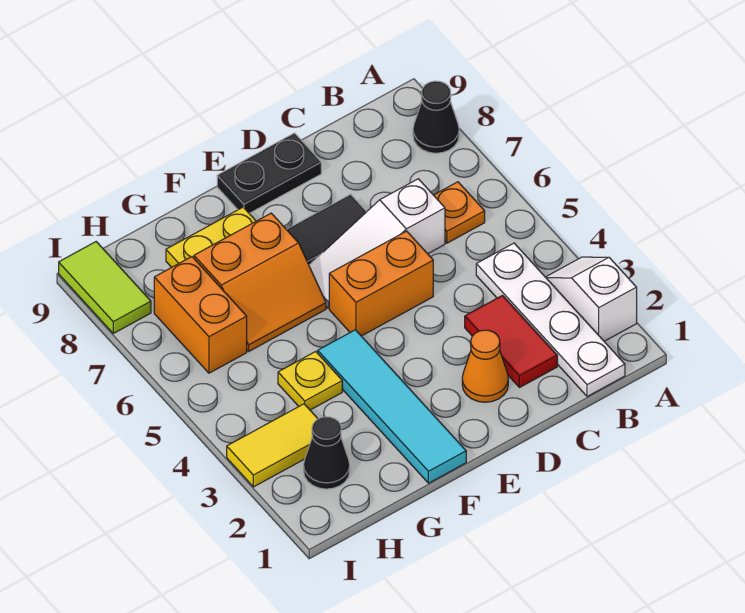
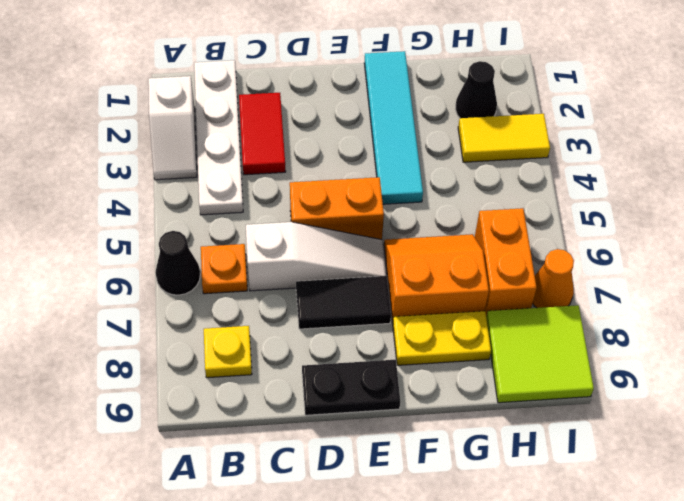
black 1x1 cone [413,81,459,153] -> black 1x1 cone moved to [155,231,200,295]
orange 1x1 cone [462,330,508,402] -> orange 1x1 cone moved to [533,249,574,308]
yellow 1x1 plate [278,351,342,410] -> yellow 1x1 plate moved to [204,326,252,378]
lime 1x2 tile [59,242,151,333] -> lime 2x2 tile [486,305,594,403]

